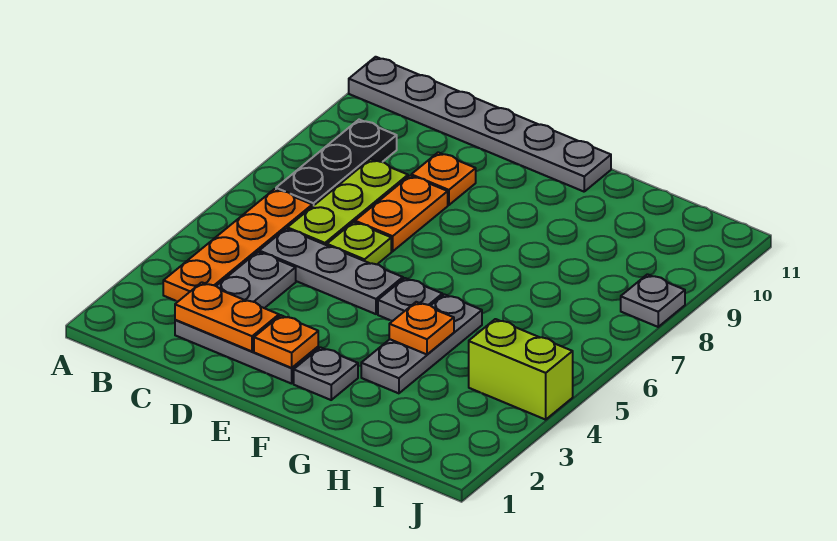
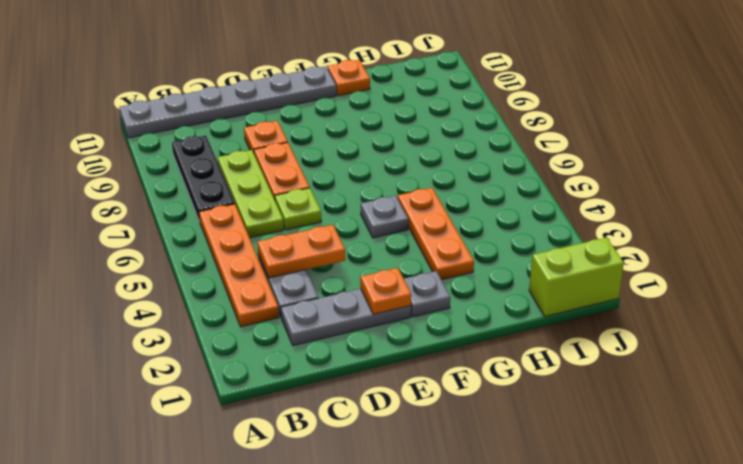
orange 1x2 plate [175,282,279,351] -> orange 1x2 plate moved to [257,225,345,278]
grey 1x3 plate [259,229,403,314] -> none
grey 1x3 plate [361,294,482,393] -> orange 1x3 plate [398,188,474,280]
orange 1x1 plate [389,302,454,354] -> orange 1x1 plate moved to [328,60,370,96]
lime 1x2 brick [469,319,573,420] -> lime 1x2 brick moved to [529,237,624,317]
grey 1x1 plate [621,274,685,327] -> none

